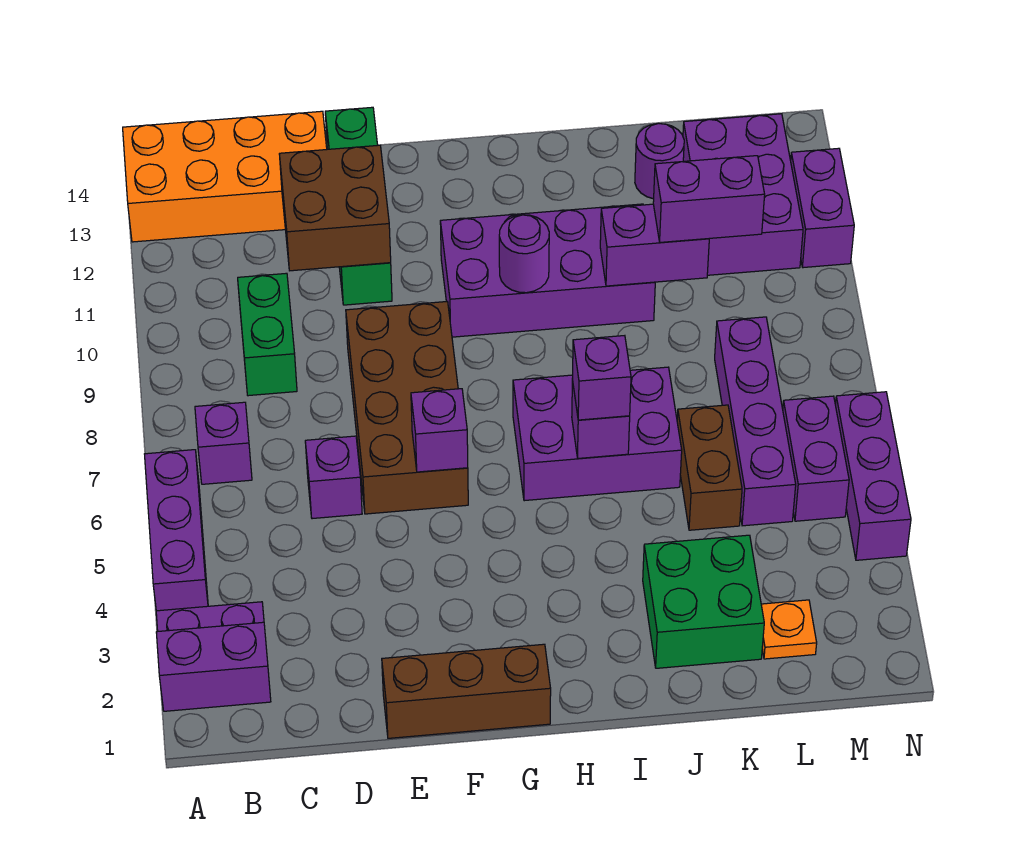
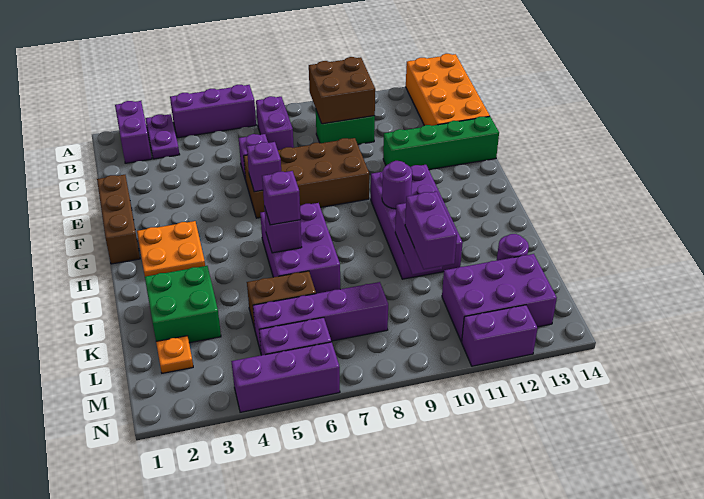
purple 1x1 brick [195,402,252,484] -> purple 1x2 brick [256,96,294,150]
brown 2x2 brick [279,145,391,271] -> brown 2x2 brick moved to [309,57,375,124]
none -> orange 2x2 plate [137,221,205,276]

